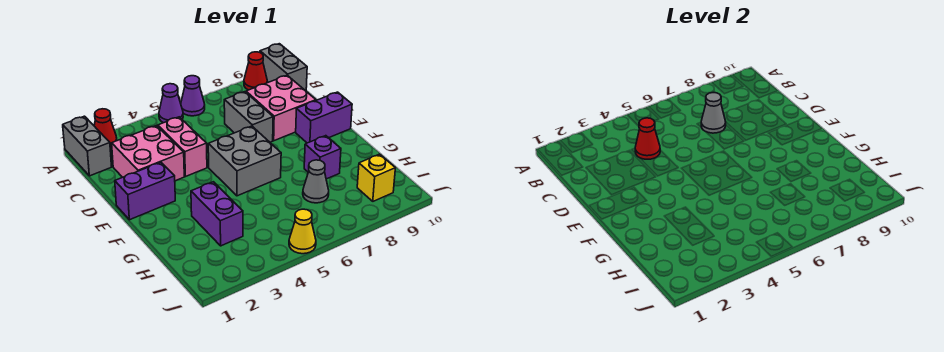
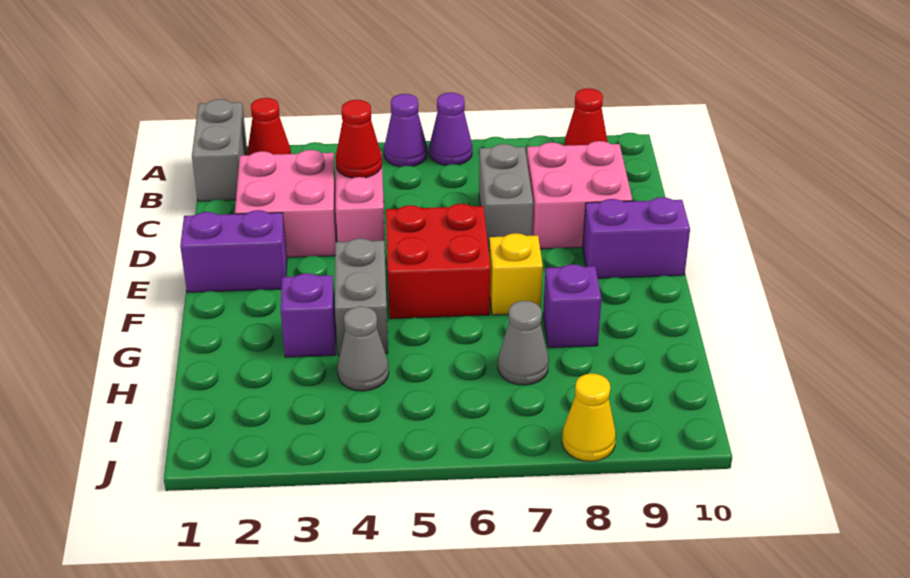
grey 1x2 brick [260,44,307,91] -> grey 1x2 brick moved to [335,238,388,355]
grey 1x1 cone [701,93,726,133] -> grey 1x1 cone moved to [337,306,389,391]
grey 2x2 brick [208,126,281,196] -> red 2x2 brick [386,204,490,319]
purple 1x2 brick [191,182,243,246] -> purple 1x1 brick [281,273,336,357]
yellow 1x1 brick [357,154,395,201] -> yellow 1x1 brick moved to [489,233,543,315]
yellow 1x1 cone [289,209,316,254] -> yellow 1x1 cone moved to [562,374,616,462]

